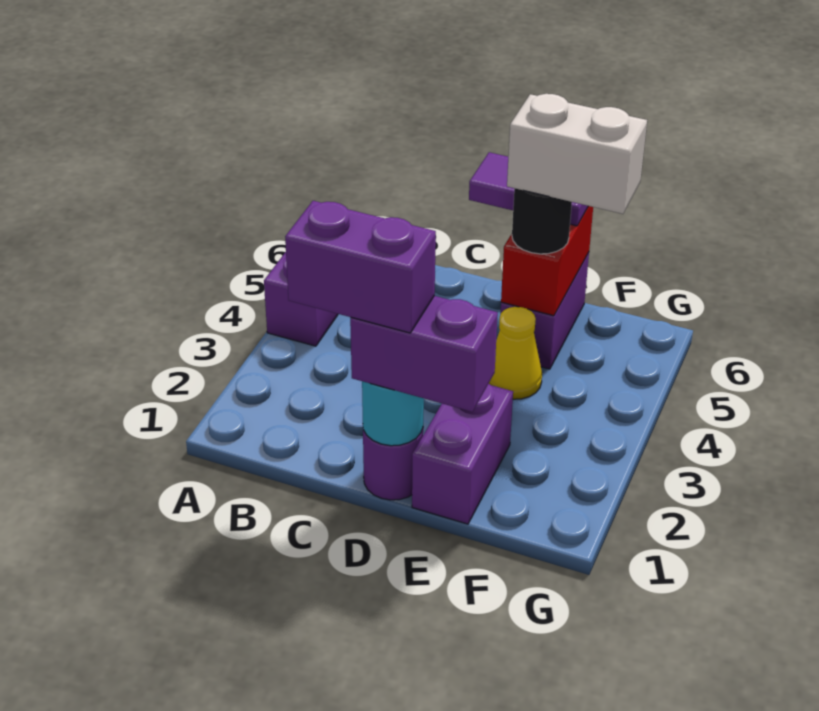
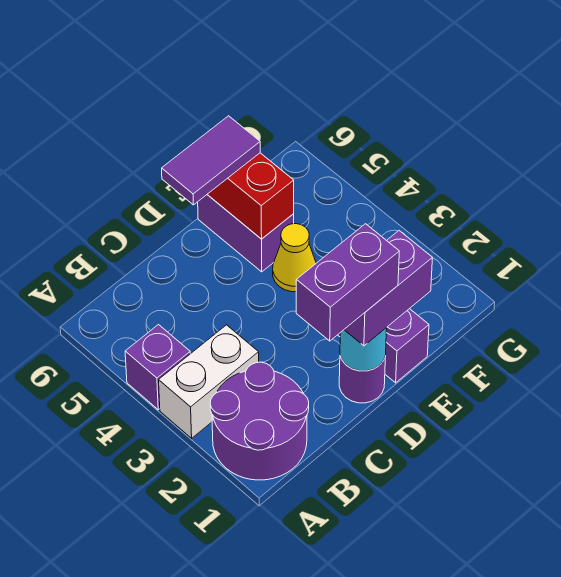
none -> purple 2x2 round brick [210,362,309,480]
black 1x1 round brick [512,188,572,254] -> none
white 1x2 brick [507,94,647,214] -> white 1x2 brick moved to [159,325,259,438]

